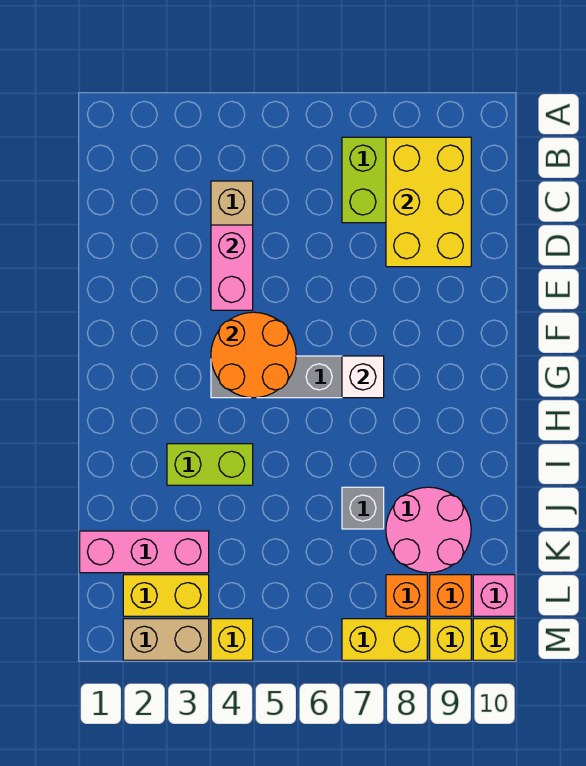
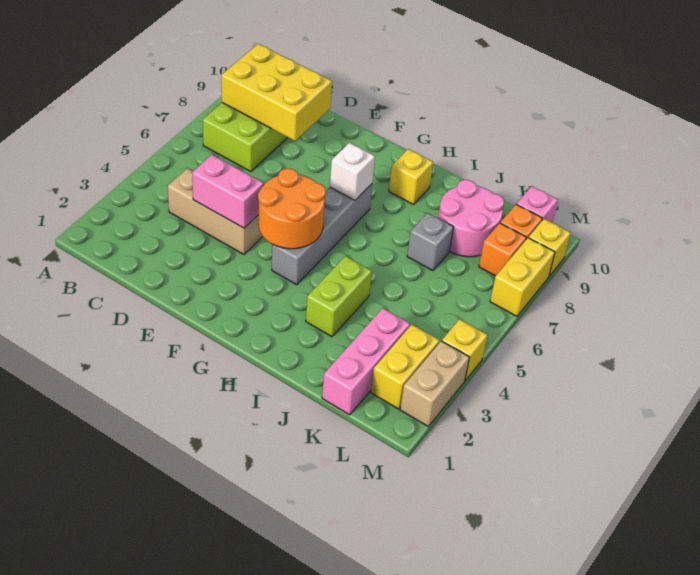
yellow 1x1 brick [473,619,515,660] -> yellow 1x1 brick moved to [389,149,433,205]

